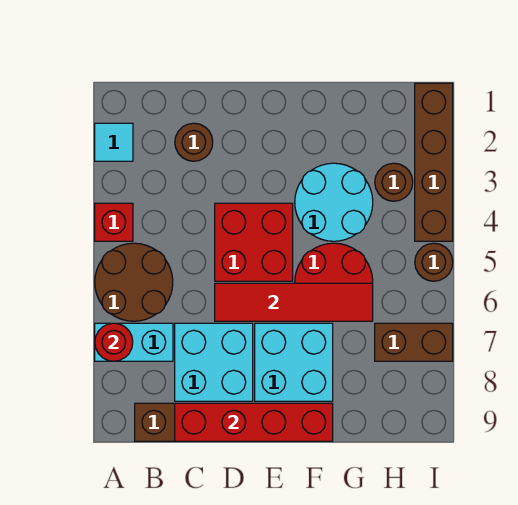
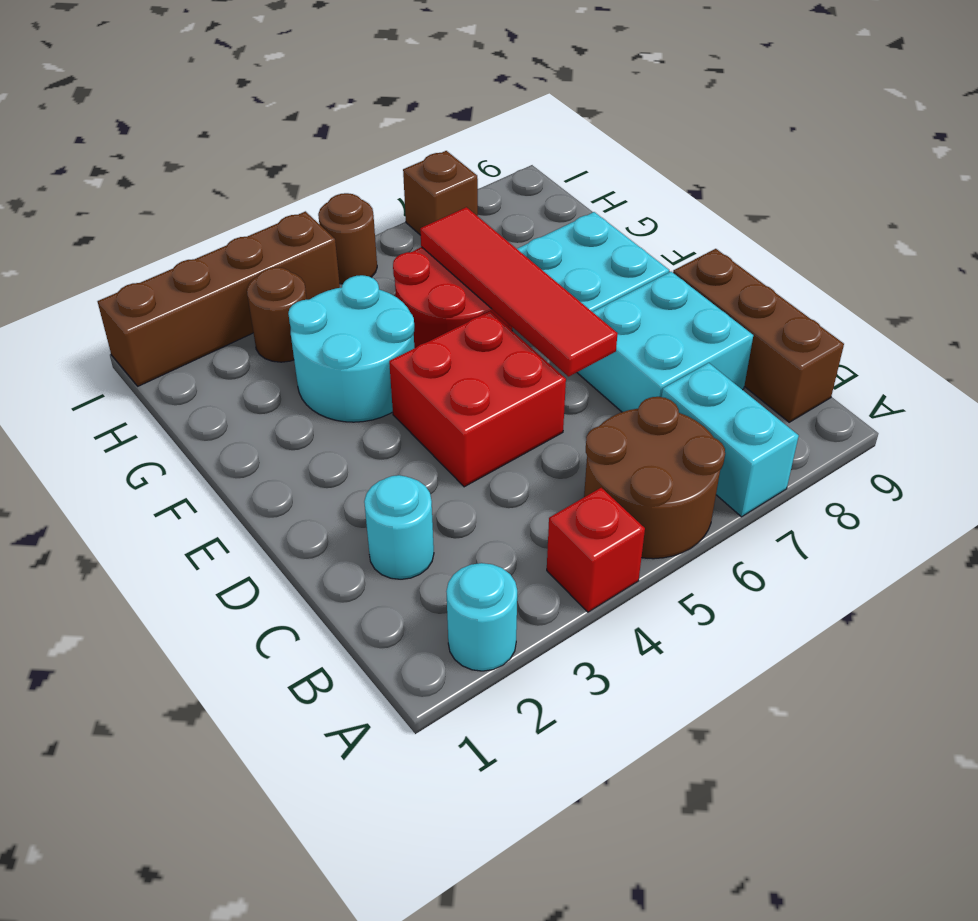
cyan 1x1 tile [95,123,133,161] -> cyan 1x1 round brick [446,563,517,671]
red 1x1 round brick [95,323,133,361] -> none
brown 1x1 round brick [175,123,213,161] -> cyan 1x1 round brick [364,475,434,579]
red 1x4 brick [175,403,333,441] -> none
brown 1x2 brick [375,323,453,361] -> brown 1x1 brick [403,151,478,235]

